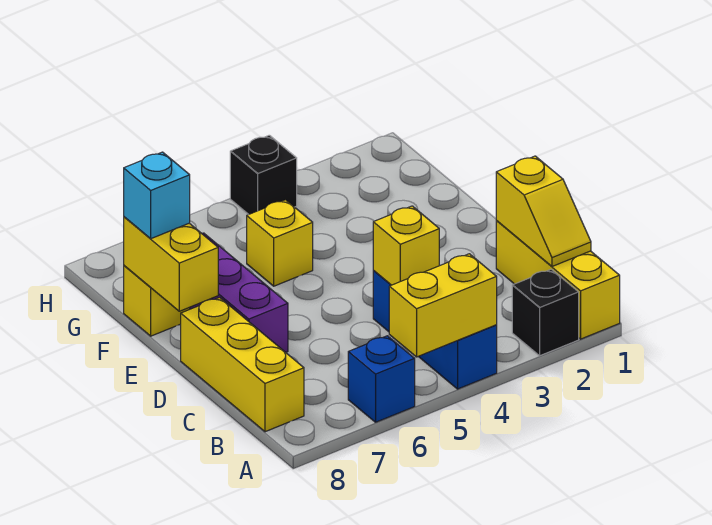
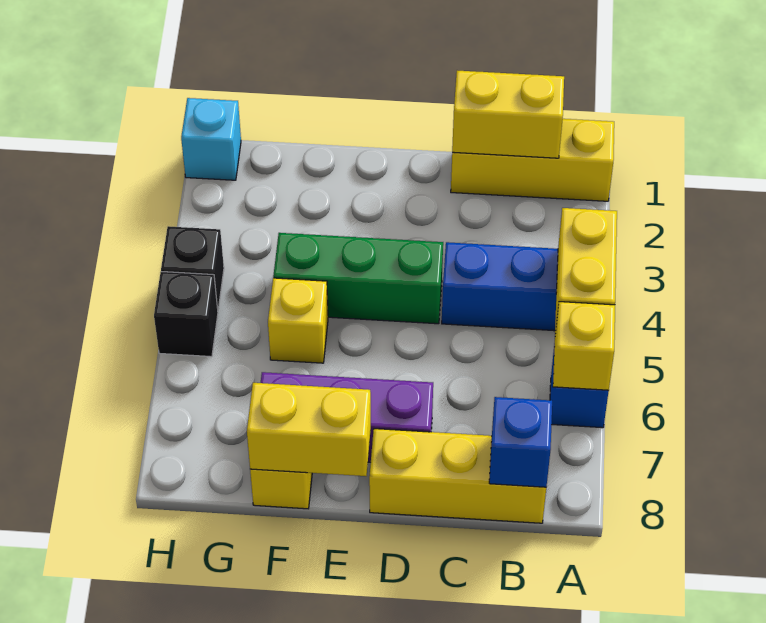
black 1x1 brick [512,269,579,356] -> black 1x1 brick moved to [154,272,218,357]
yellow 1x2 slope [496,156,591,266] -> yellow 1x2 brick [452,71,564,158]
none -> blue 1x1 brick [489,397,552,487]
yellow 1x1 brick [373,206,439,285] -> yellow 1x1 brick moved to [553,302,615,390]
none -> green 1x3 brick [273,233,443,324]
cyan 1x1 brick [124,152,190,239] -> cyan 1x1 brick moved to [181,98,241,180]

